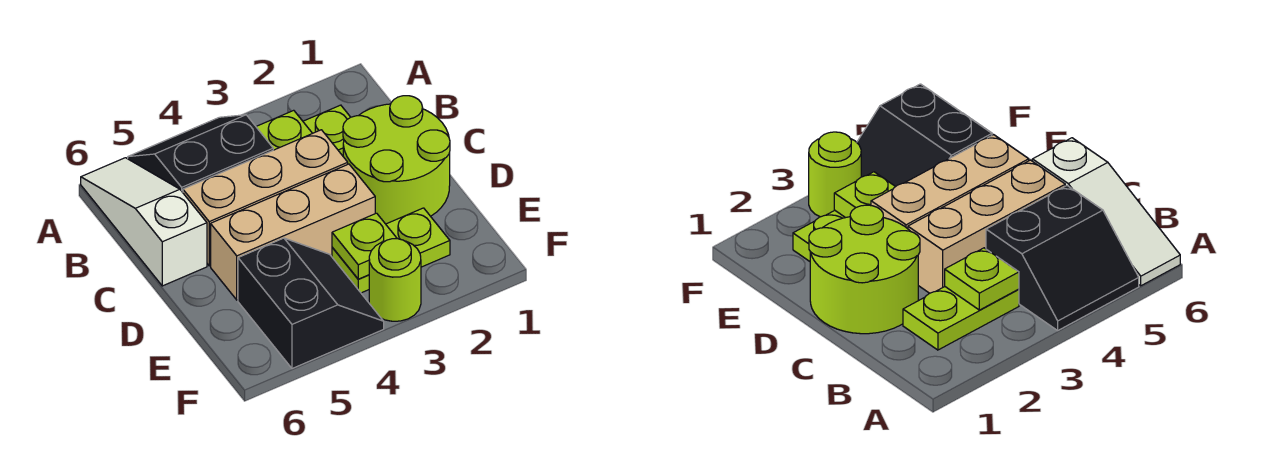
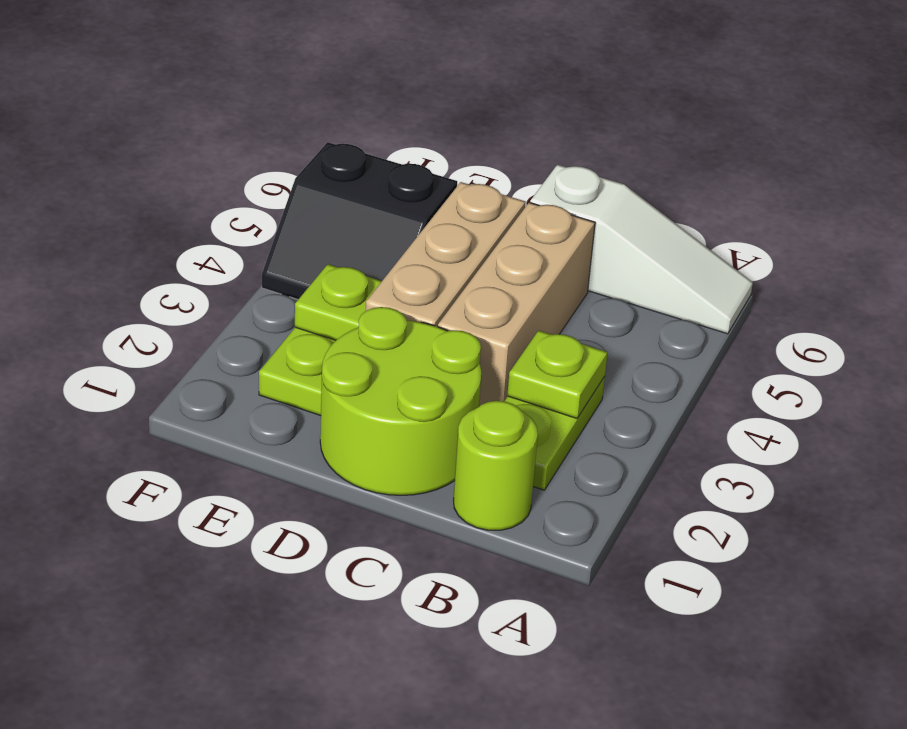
black 2x2 slope [128,115,273,192] -> none
lime 1x1 round brick [369,239,421,321] -> lime 1x1 round brick moved to [454,401,538,530]

